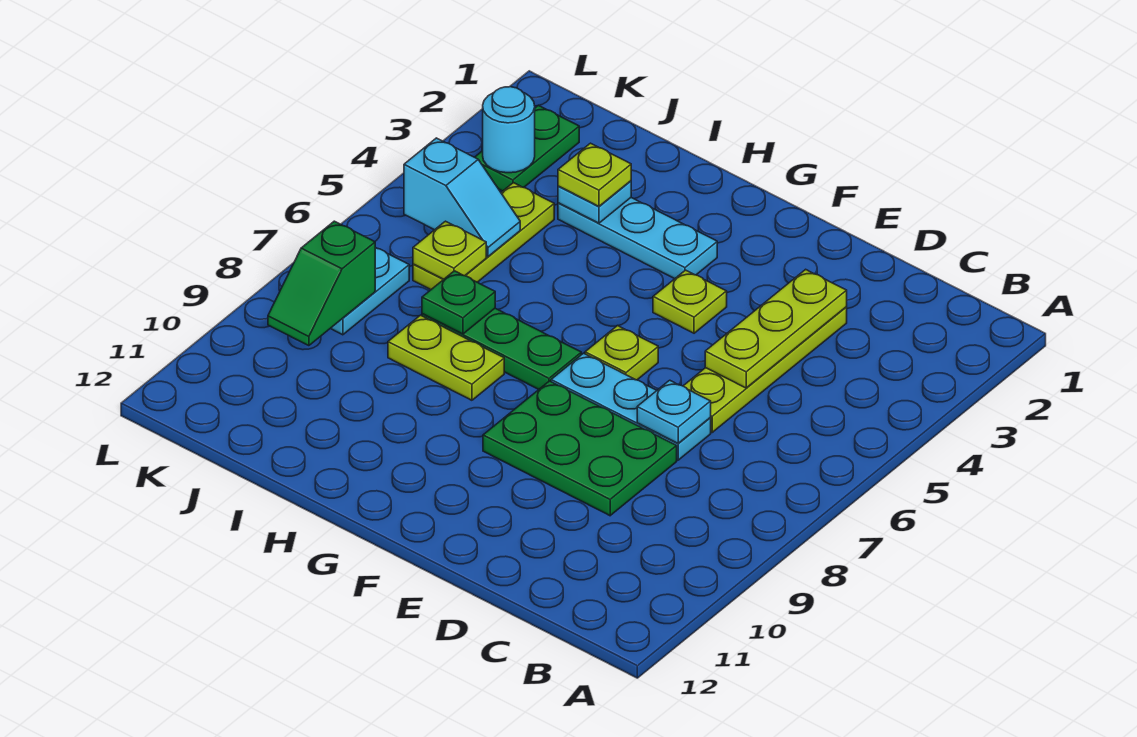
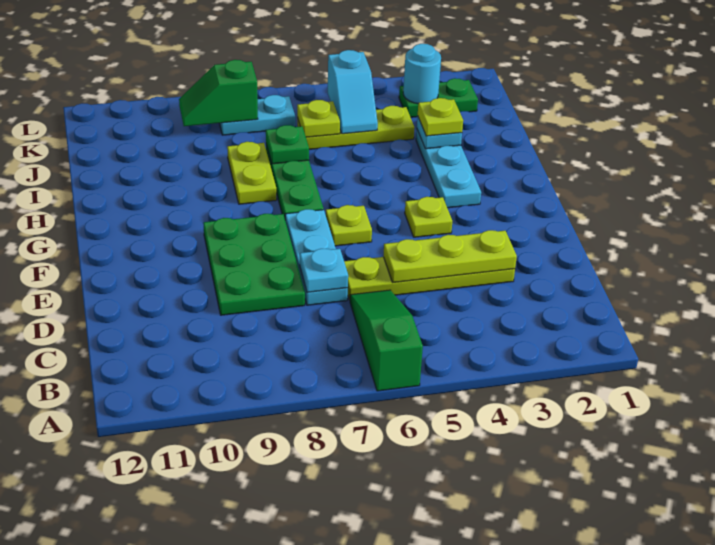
none -> green 1x3 slope [350,290,423,391]

